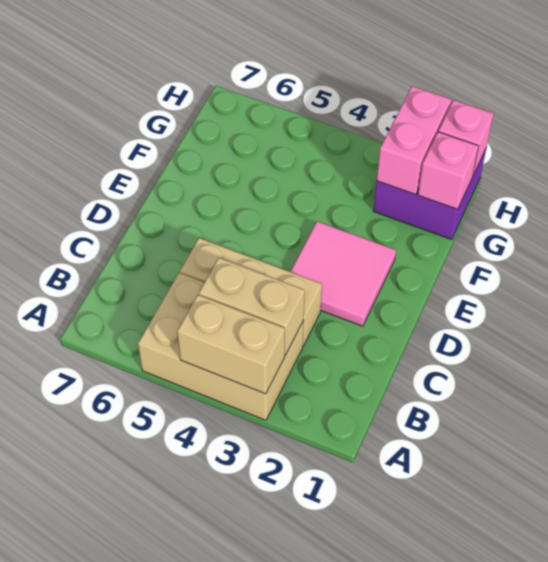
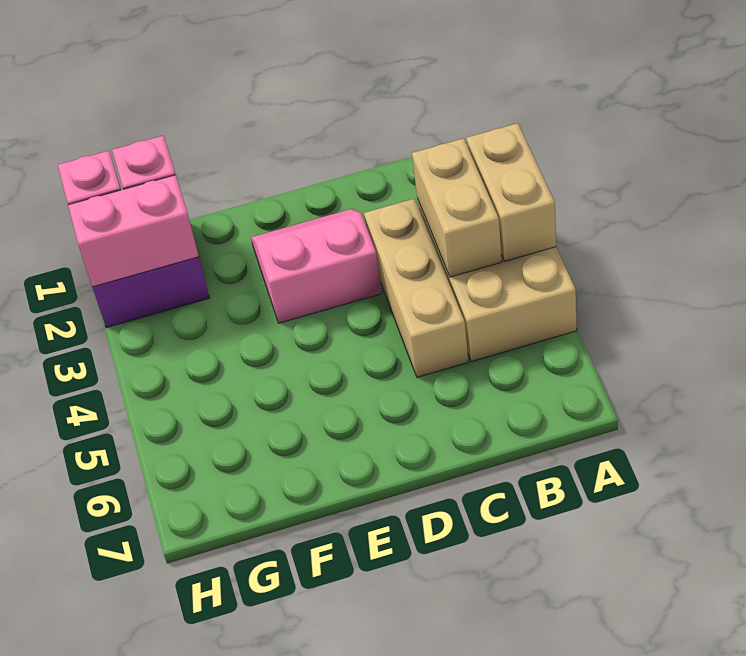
pink 2x2 tile [290,221,396,326] -> pink 2x2 slope [251,209,382,323]

